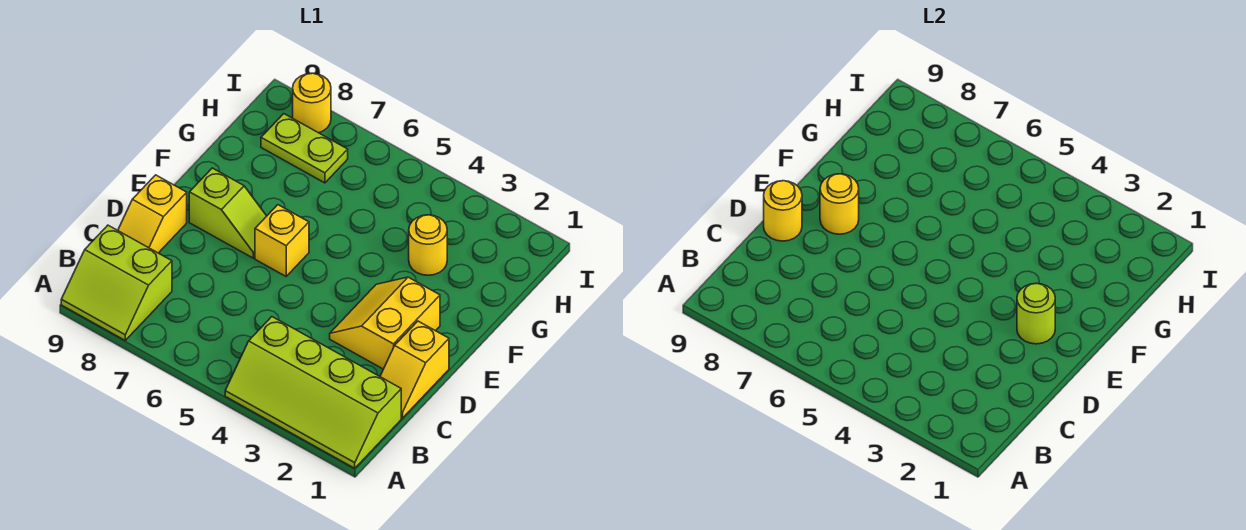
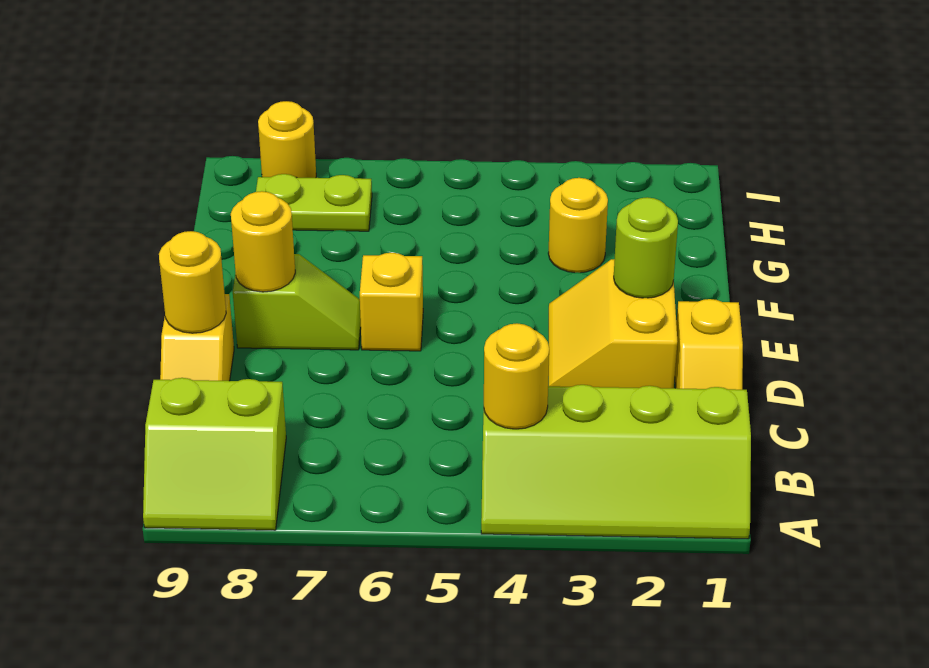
none -> yellow 1x1 round brick [484,323,549,429]

